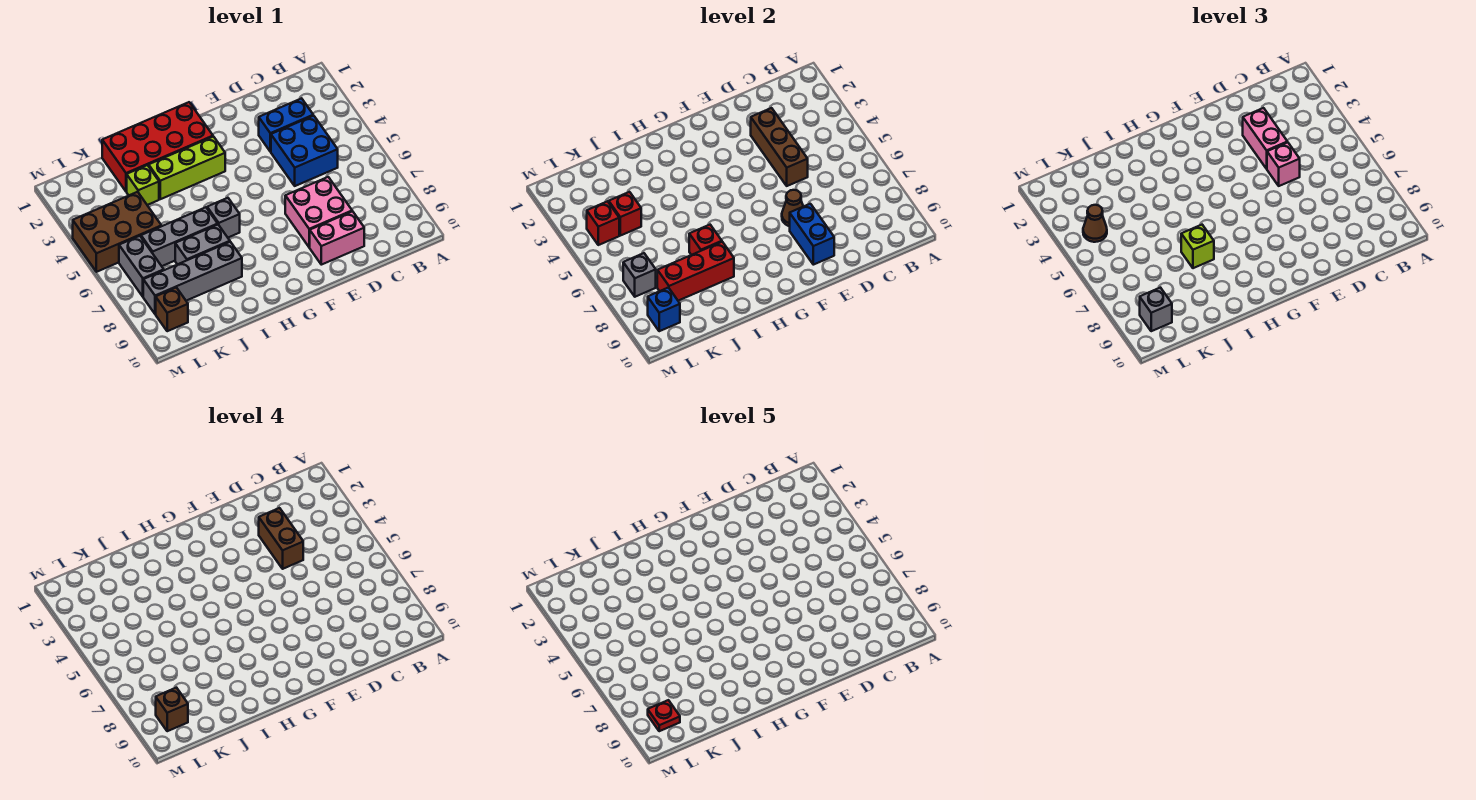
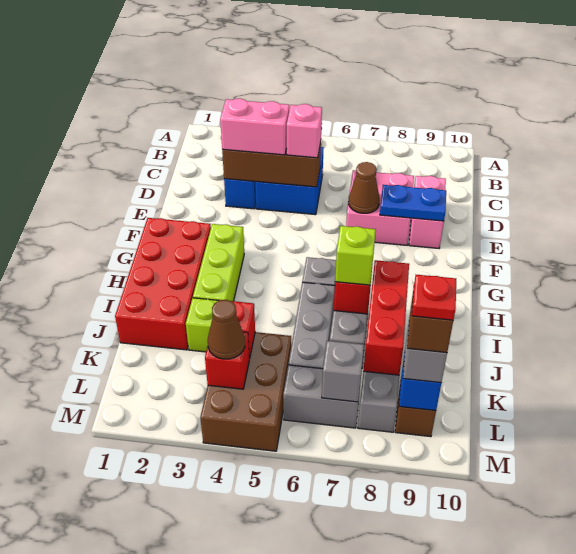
brown 1x2 brick [259,508,303,569] -> none
blue 1x2 brick [790,204,834,265] -> blue 1x2 plate [380,185,446,221]

